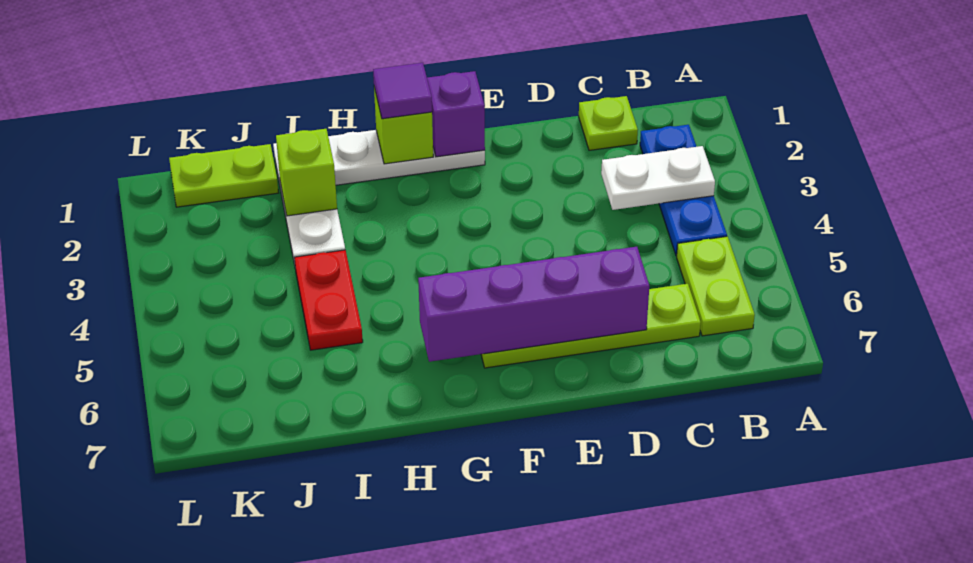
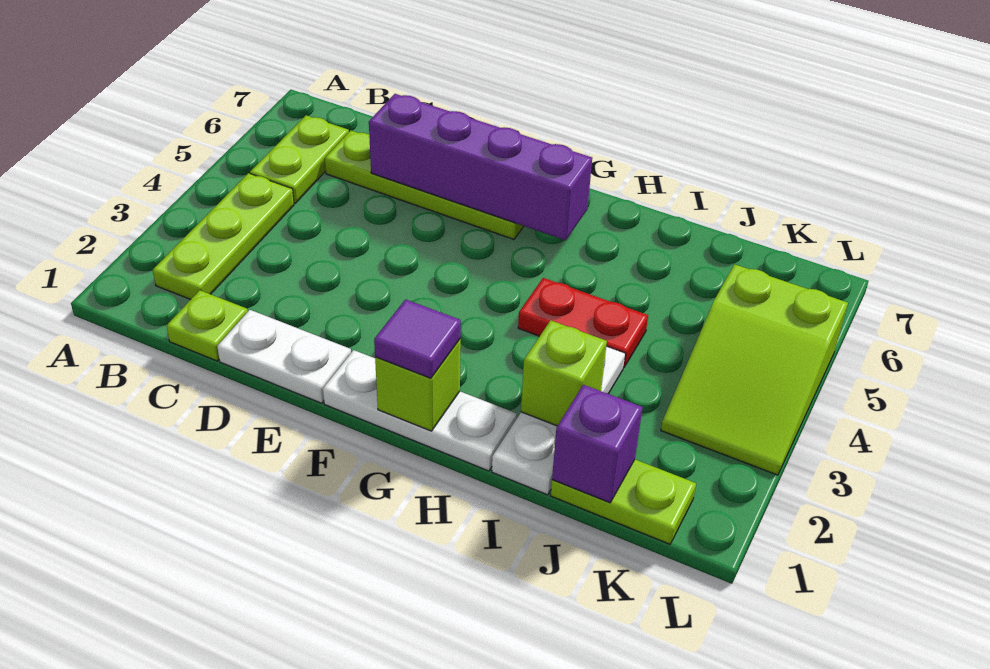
blue 1x3 plate [640,125,727,256] -> lime 1x3 plate [153,173,294,299]
white 1x2 plate [601,146,715,210] -> white 1x2 plate moved to [217,310,351,403]
purple 1x1 brick [427,71,485,157] -> purple 1x1 brick moved to [552,385,643,503]
red 1x2 plate [294,250,363,350] -> red 1x2 plate turned to [518,278,648,367]
none -> lime 2x3 slope [661,264,848,475]

